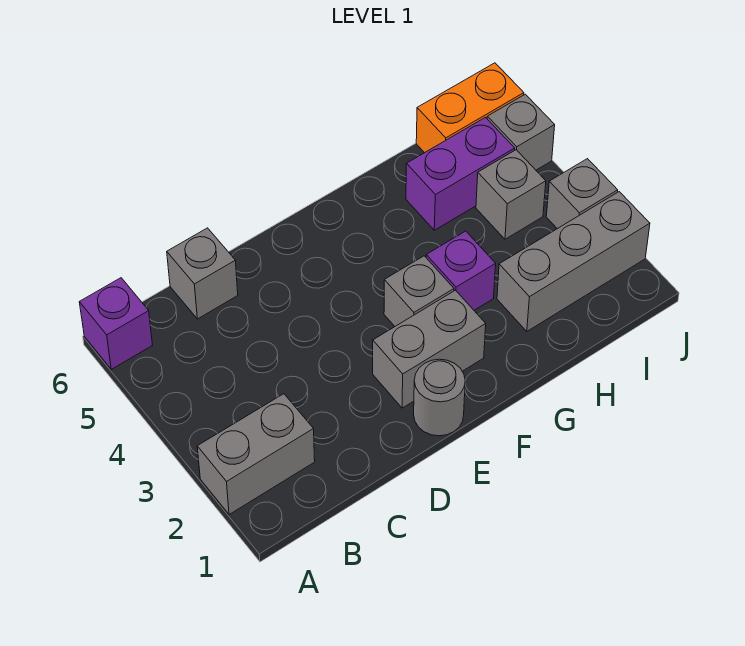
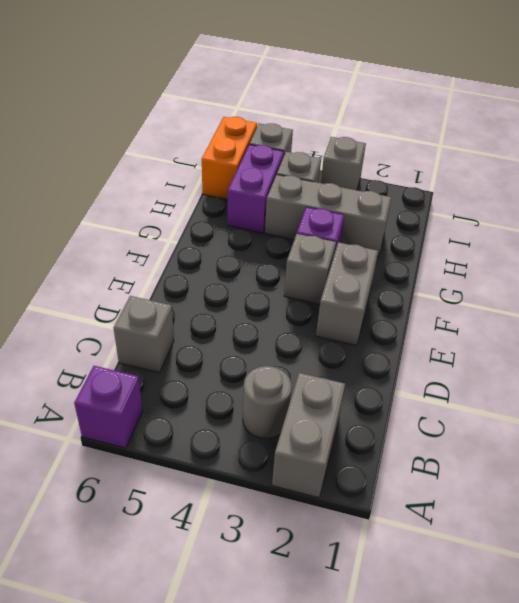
grey 1x1 round brick [414,359,465,436] -> grey 1x1 round brick moved to [243,366,292,439]
grey 1x3 brick [497,192,650,331] -> grey 1x3 brick turned to [265,175,392,257]

